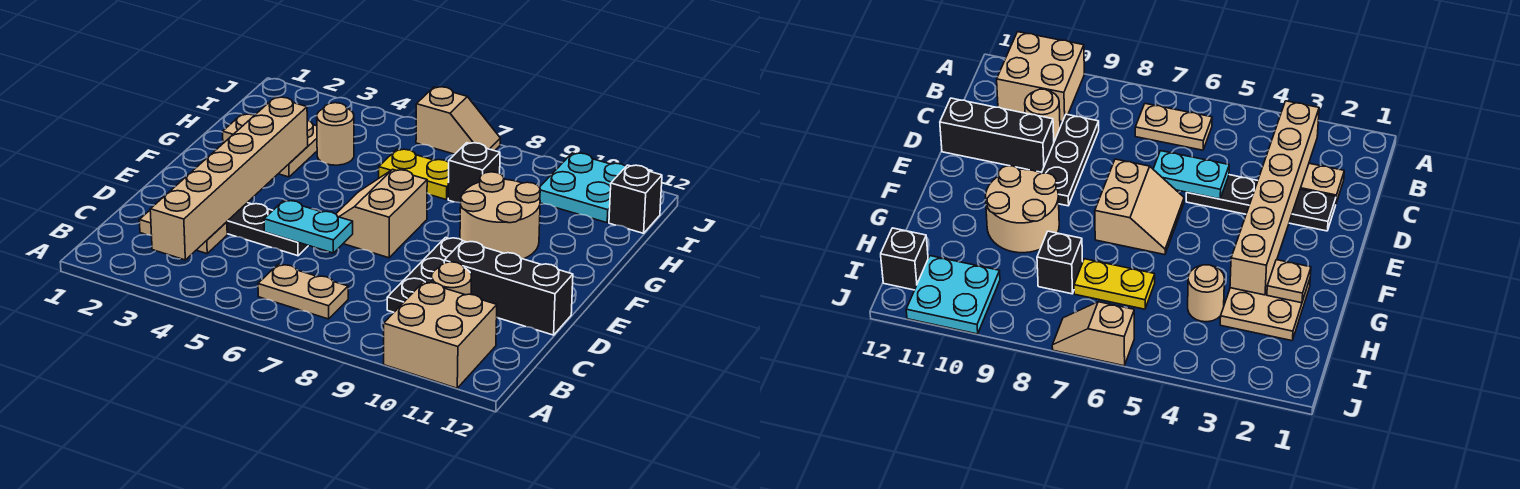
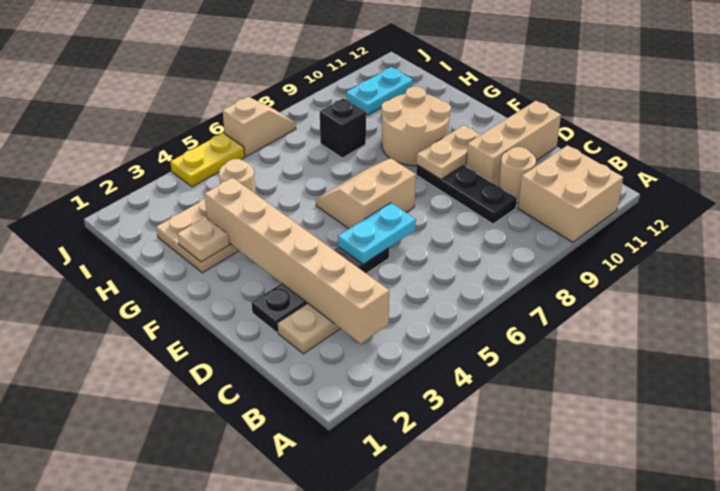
tan 1x2 plate [258,264,348,319] -> tan 1x2 plate moved to [417,125,480,179]
black 1x3 brick [444,241,573,335] -> tan 1x3 brick [466,101,561,186]
tan 2x2 slope [336,170,427,258] -> tan 2x2 slope turned to [316,158,416,229]
yellow 1x2 plate [379,149,449,200] -> yellow 1x2 plate moved to [170,133,245,187]
cyan 2x2 plate [539,153,626,223] -> cyan 1x2 plate [346,67,413,115]
black 1x1 brick [609,165,662,233] -> none

